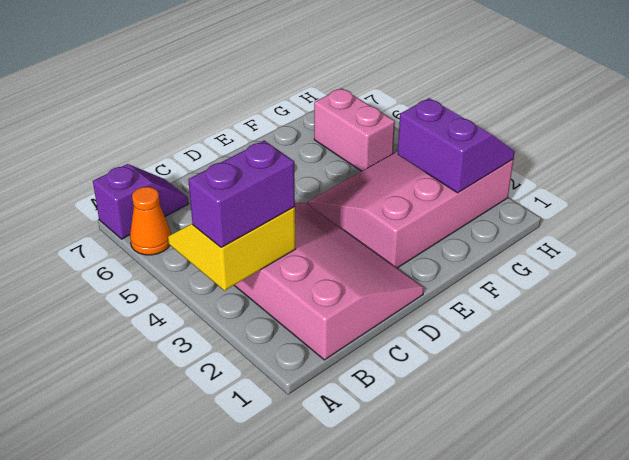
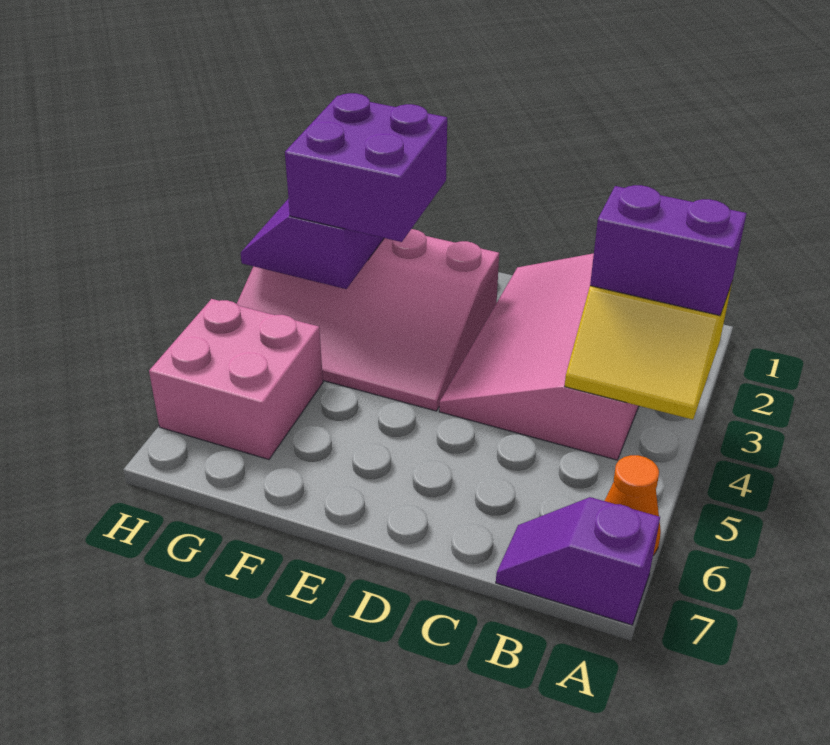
none -> purple 2x2 brick [285,93,447,242]
pink 1x2 brick [314,88,395,171] -> pink 2x2 brick [149,299,323,459]

